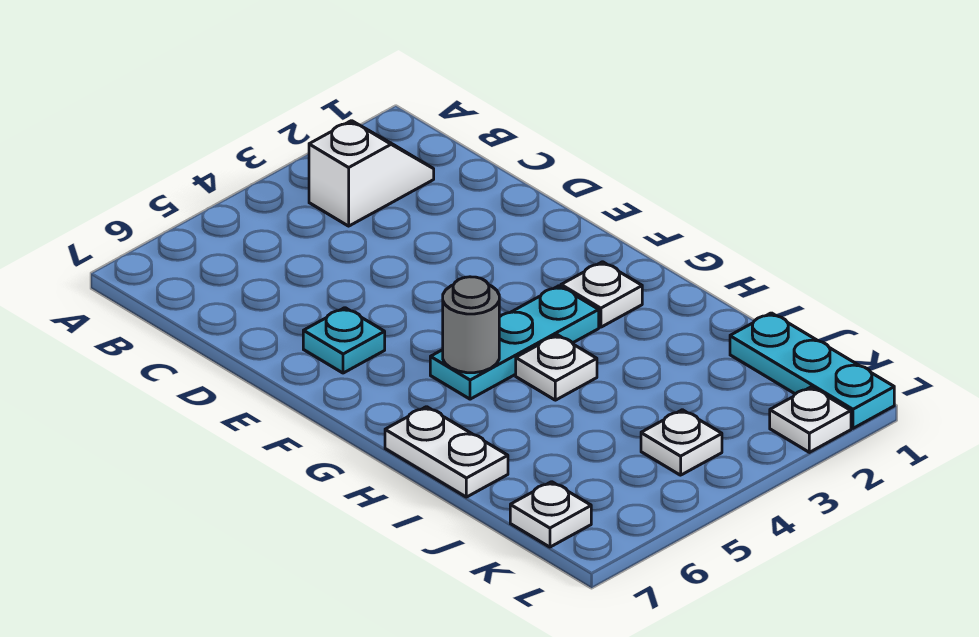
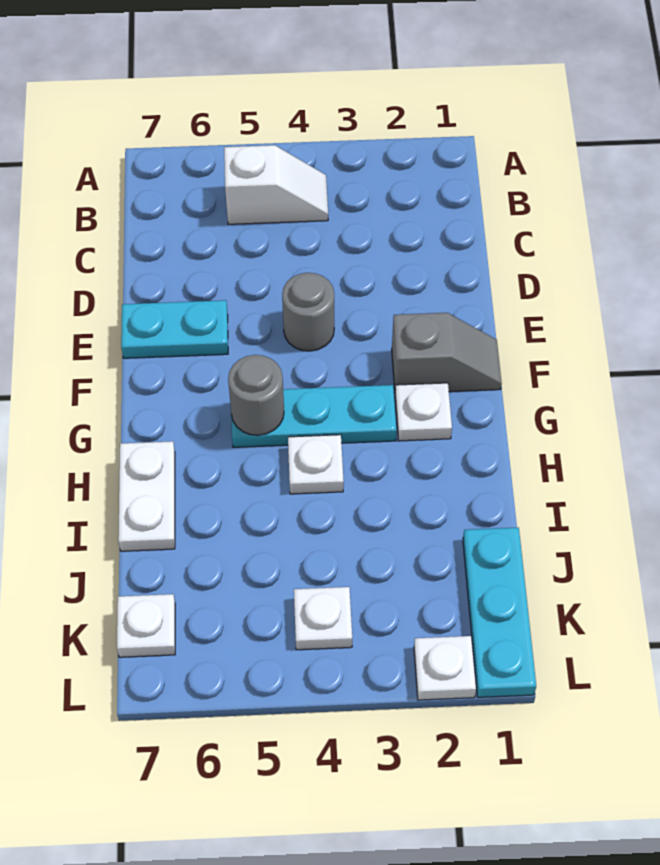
white 1x2 slope [309,121,434,226] -> white 1x2 slope moved to [224,145,328,224]
none -> grey 1x1 round brick [282,273,334,351]
cyan 1x1 plate [303,308,385,373] -> cyan 1x2 plate [121,300,228,358]
none -> grey 1x2 slope [392,313,502,392]

